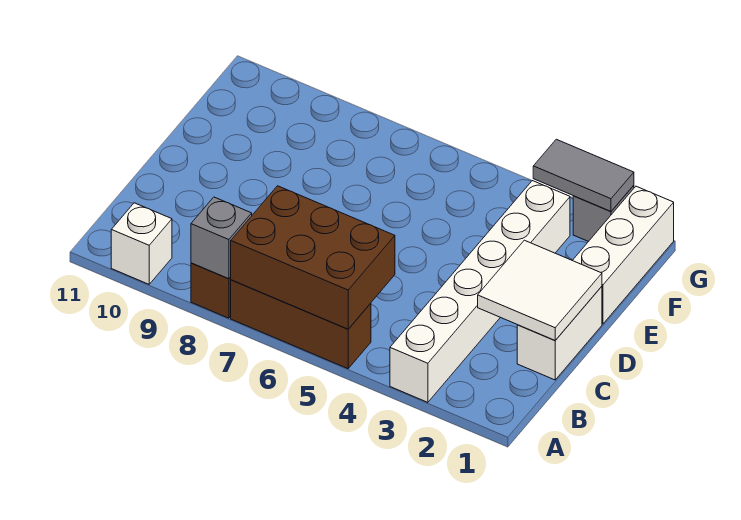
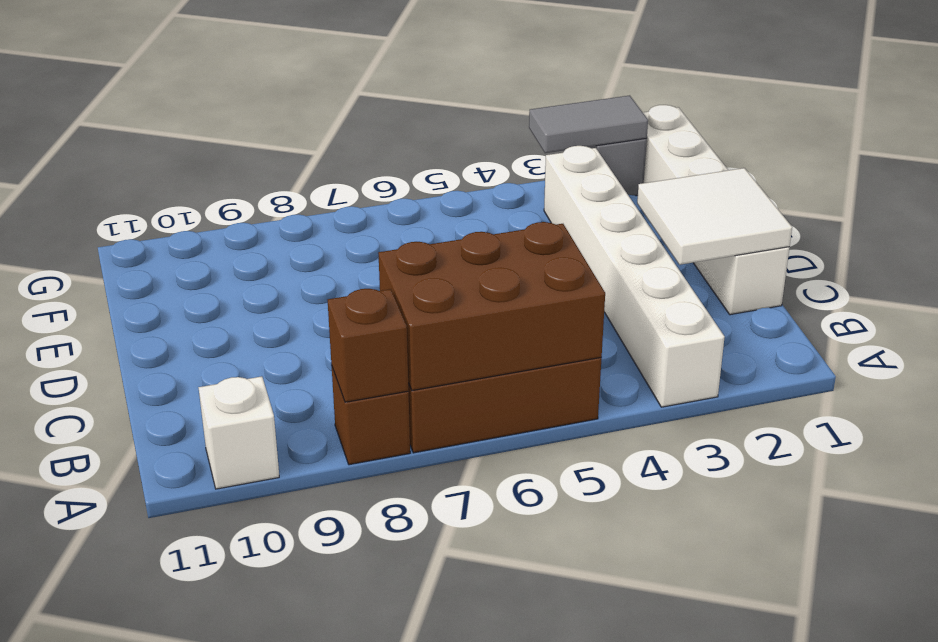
grey 1x1 brick [191,197,252,279] -> brown 1x1 brick [328,289,409,402]

